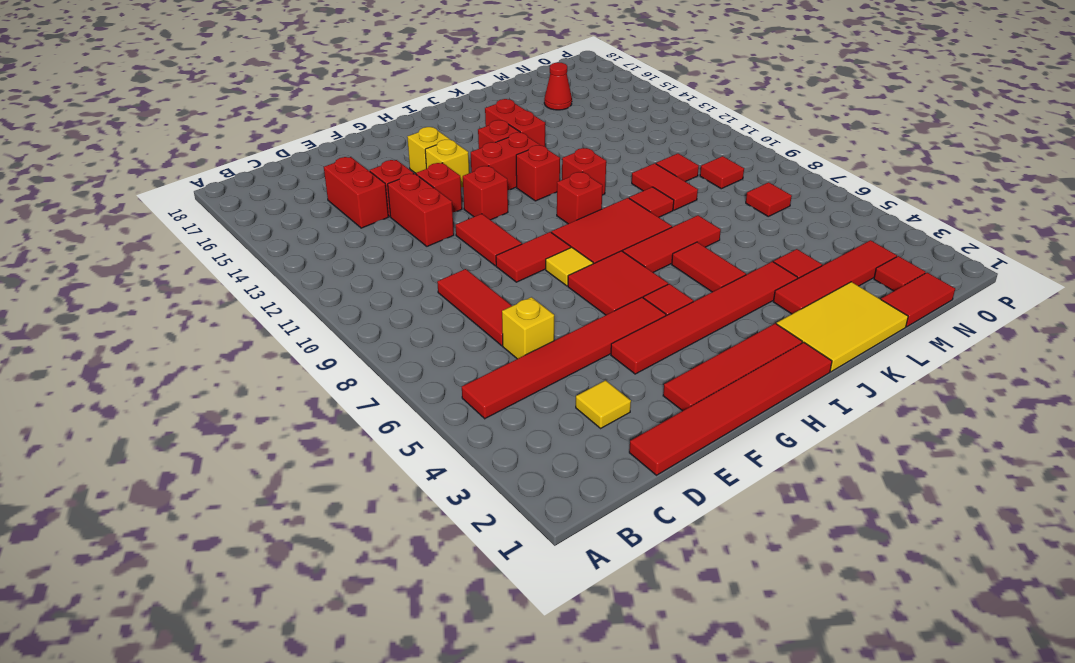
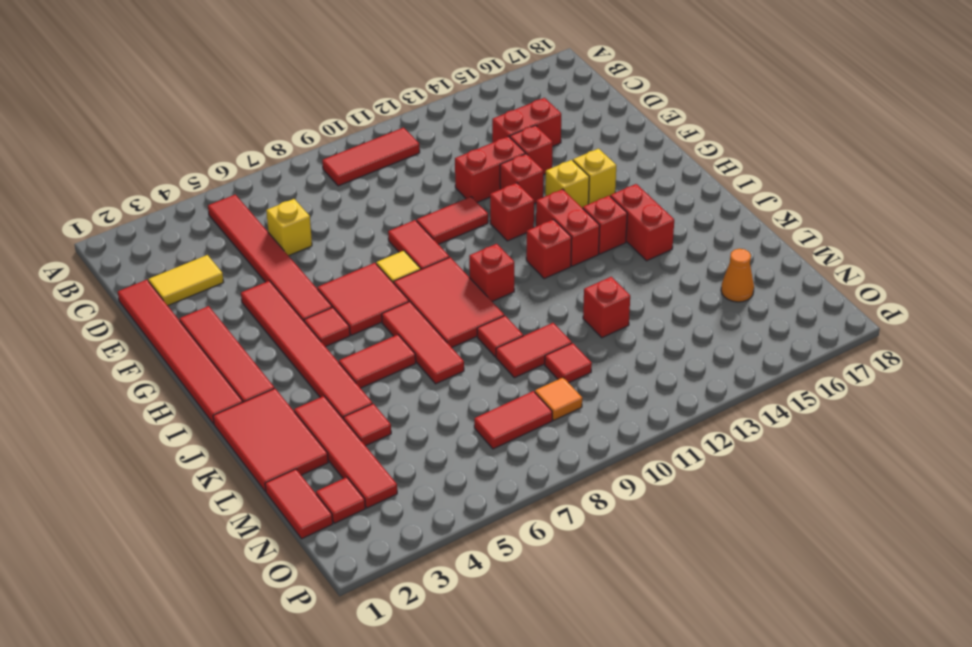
yellow 1x1 tile [576,380,631,428] -> yellow 1x2 tile [148,255,224,306]
red 1x3 tile [437,269,512,346] -> red 1x3 tile moved to [322,128,420,186]
yellow 2x3 tile [776,282,908,372] -> red 2x3 tile [213,388,328,491]
red 1x1 brick [562,148,606,195] -> red 1x1 brick moved to [583,277,630,338]
red 1x2 brick [485,99,545,147] -> red 1x2 brick turned to [610,184,674,261]
red 1x1 cone [544,63,572,110] -> orange 1x1 cone [721,249,754,302]
red 1x1 tile [746,182,792,216] -> red 1x2 tile [474,391,552,449]
red 1x1 tile [700,156,744,189] -> orange 1x1 tile [535,378,582,420]

